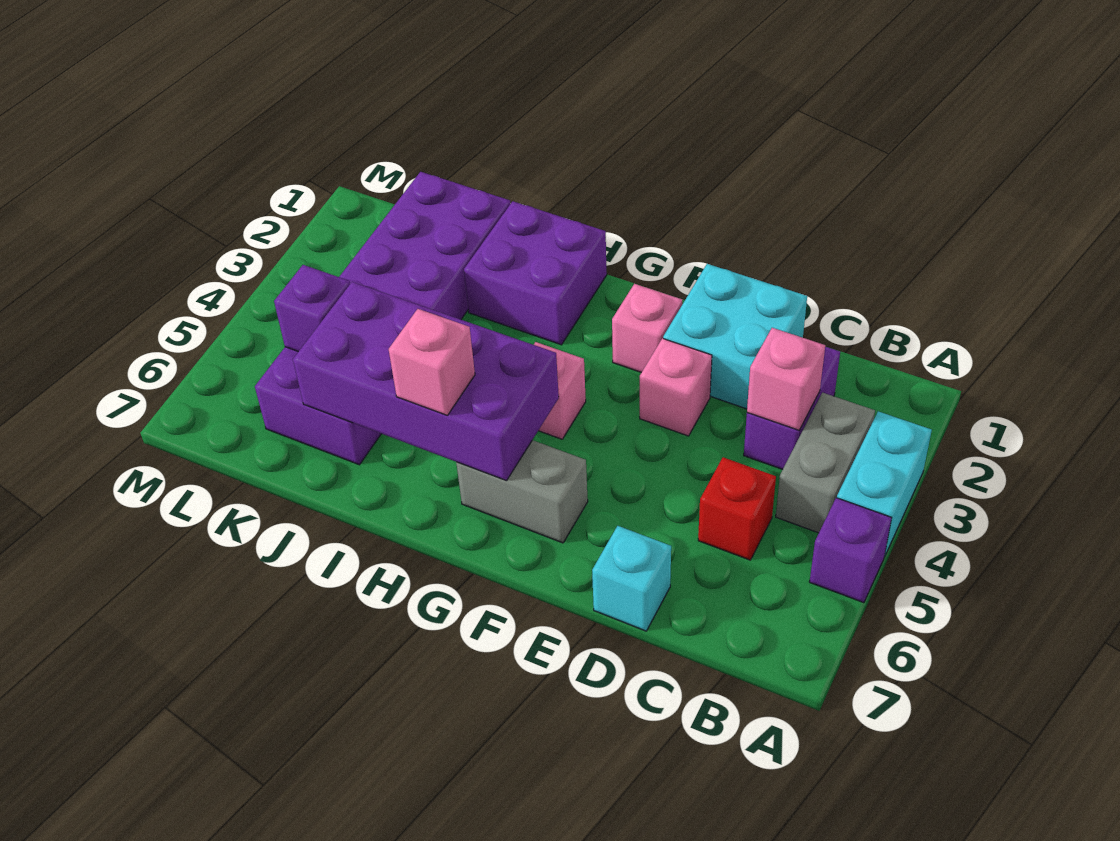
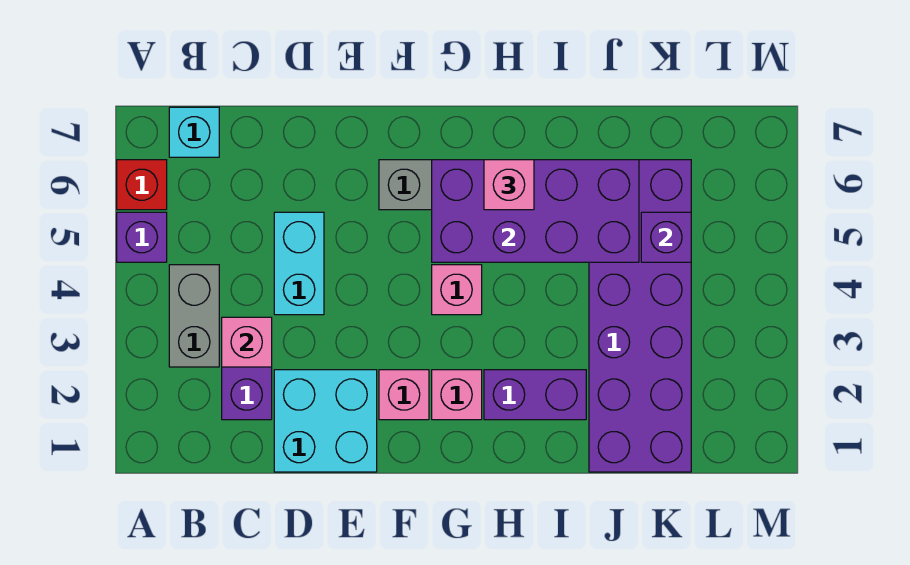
cyan 1x2 brick [837,411,932,557] -> cyan 1x2 brick moved to [274,212,324,315]
red 1x1 brick [698,457,776,560] -> red 1x1 brick moved to [117,160,167,210]
cyan 1x1 brick [592,526,671,631] -> cyan 1x1 brick moved to [169,107,219,157]
pink 1x1 brick [640,338,712,436] -> pink 1x1 brick moved to [432,370,482,420]
purple 2x2 brick [464,201,607,345] -> purple 1x2 brick [484,370,586,420]

